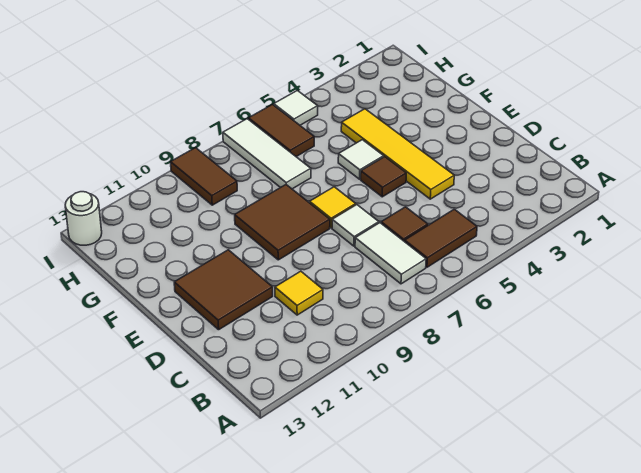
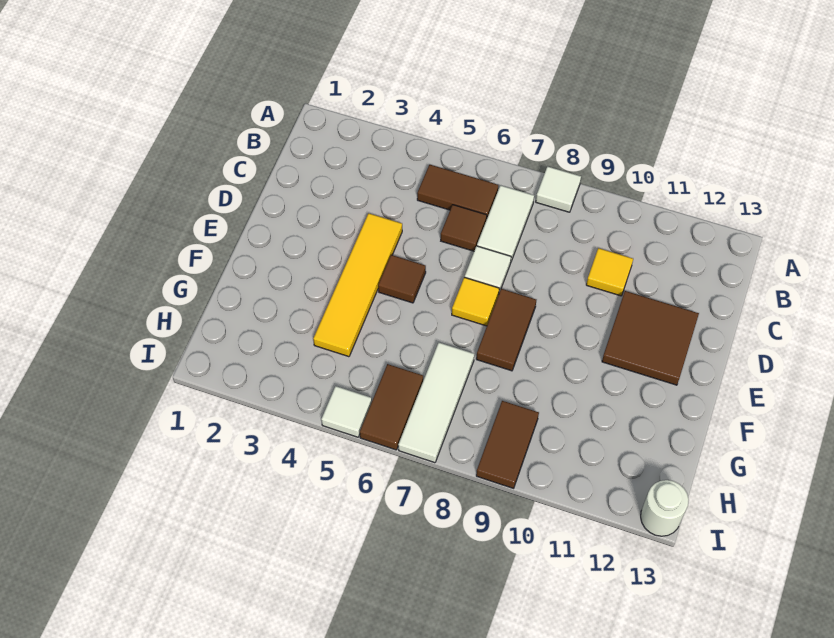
brown 2x2 tile [235,185,330,260] -> brown 1x2 tile [476,289,536,371]
white 1x1 tile [338,140,384,179] -> white 1x1 tile moved to [536,167,581,212]

